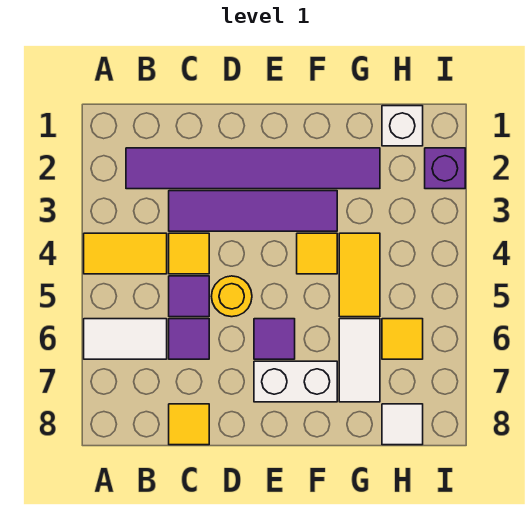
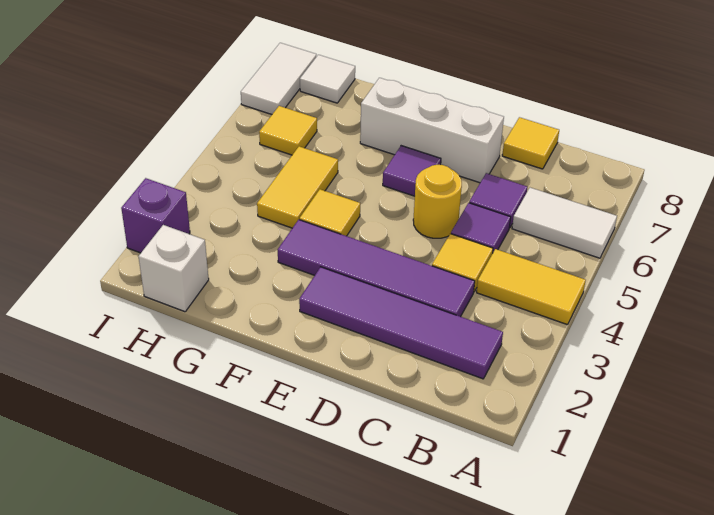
purple 1x6 tile [126,148,380,189] -> purple 1x4 tile [299,267,503,379]
white 1x2 brick [254,361,337,402] -> white 1x3 brick [360,78,504,183]
white 1x2 tile [339,319,380,402] -> white 1x2 tile moved to [241,43,316,114]

